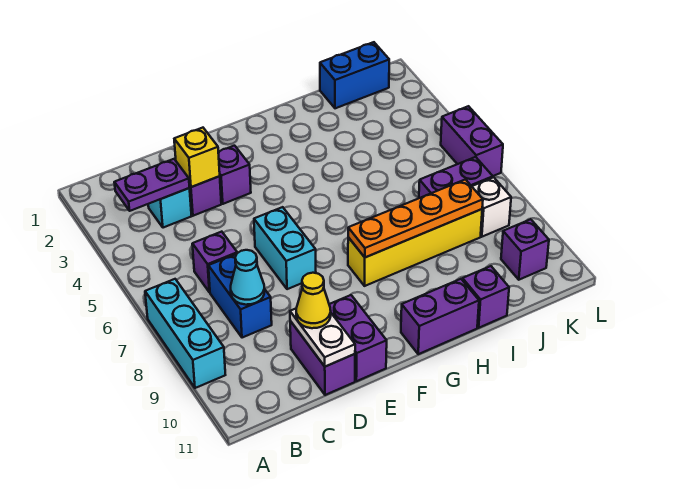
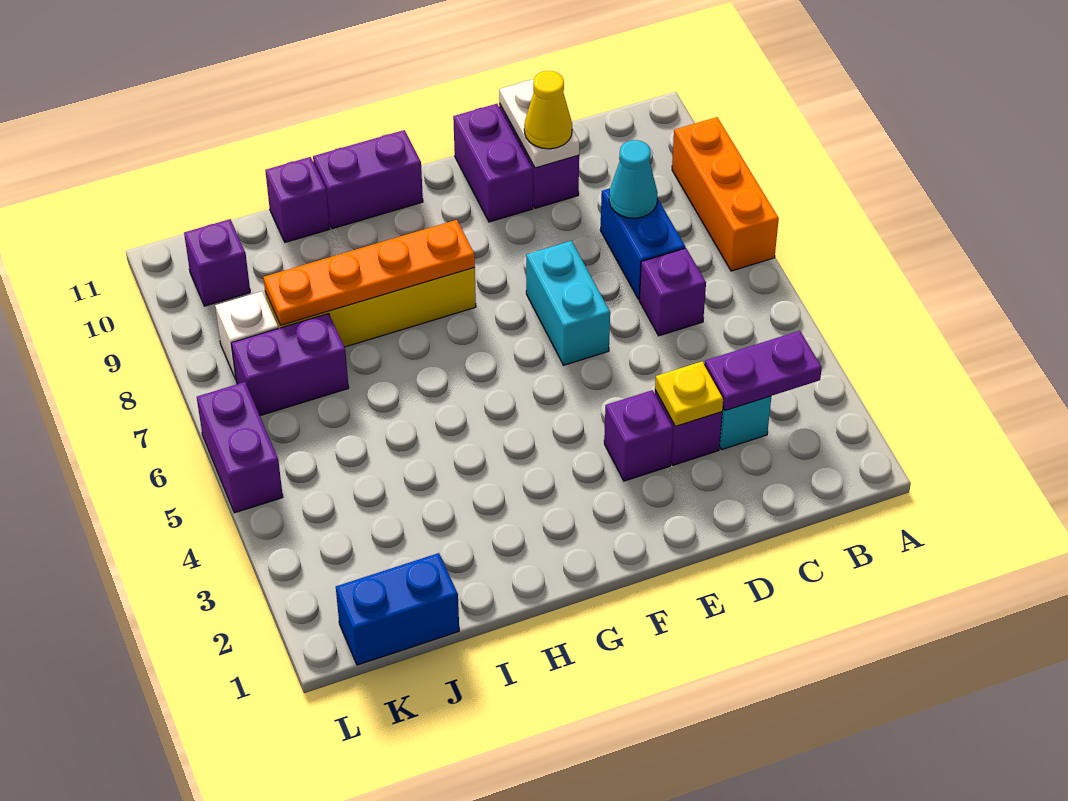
cyan 1x3 brick [145,279,225,388] -> orange 1x3 brick [672,117,779,271]
yellow 1x1 brick [174,128,220,187] -> yellow 1x1 plate [655,361,723,426]

